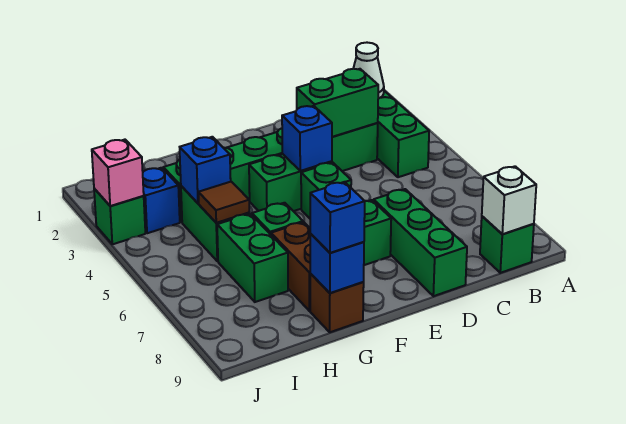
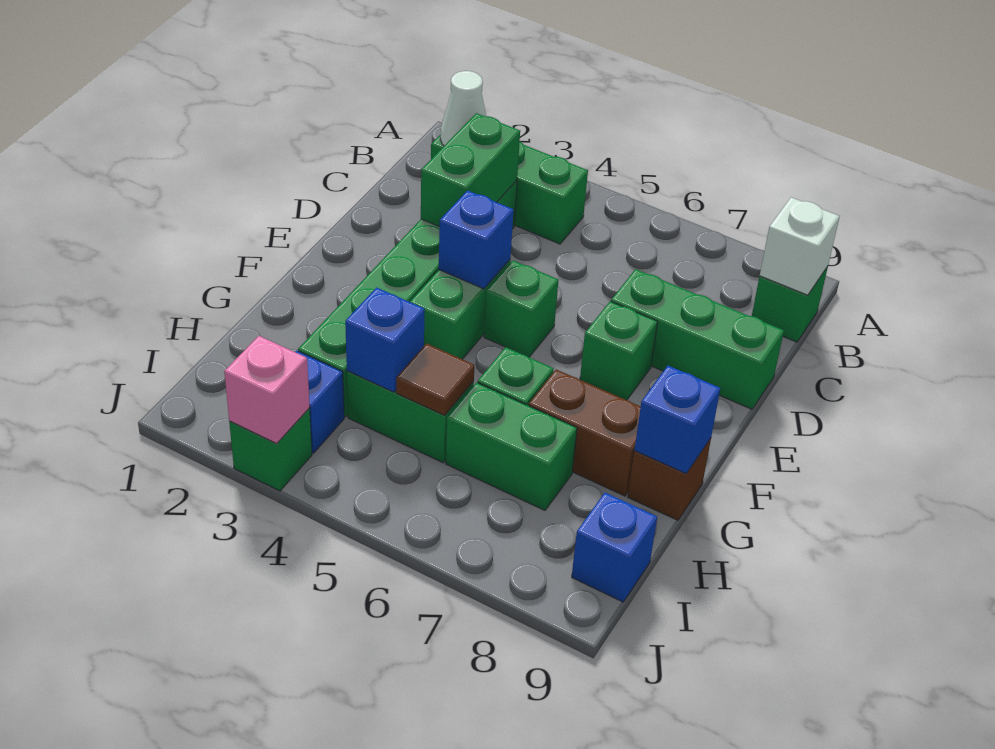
blue 1x1 brick [310,182,365,253] -> blue 1x1 brick moved to [572,493,657,602]

